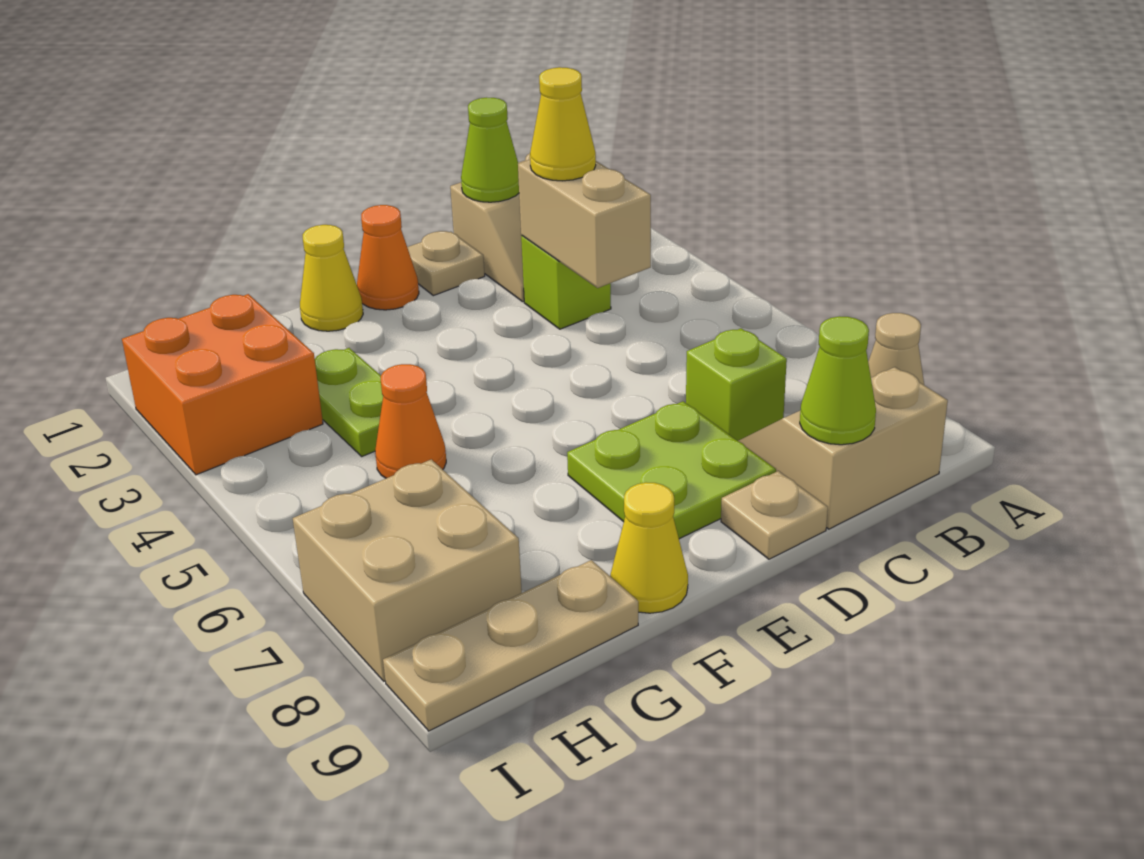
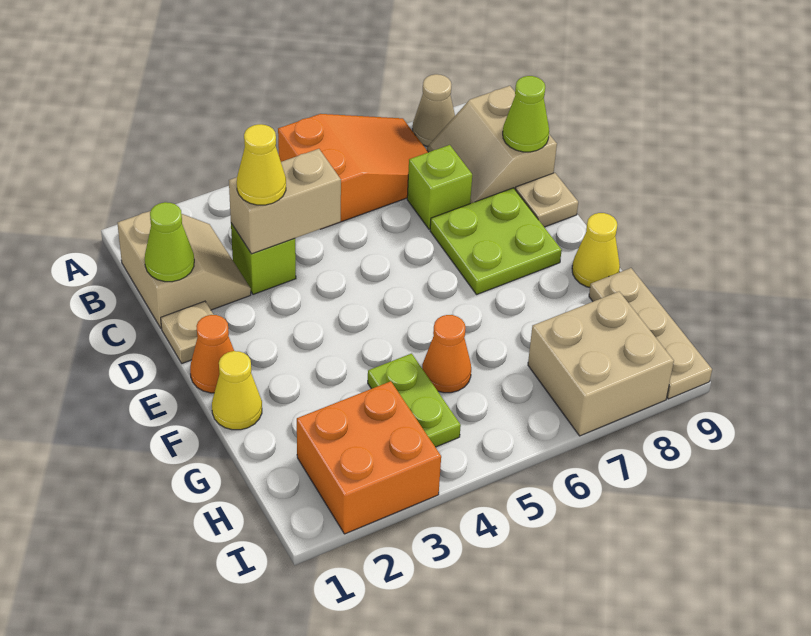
none -> orange 2x3 slope [278,114,428,229]
lime 1x2 plate [315,348,383,456] -> lime 1x2 plate turned to [368,354,461,447]

